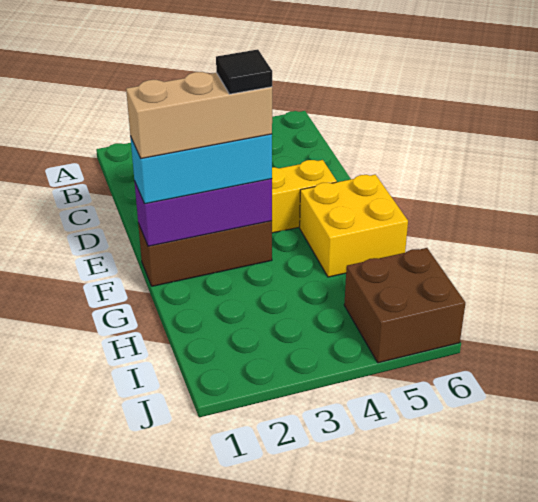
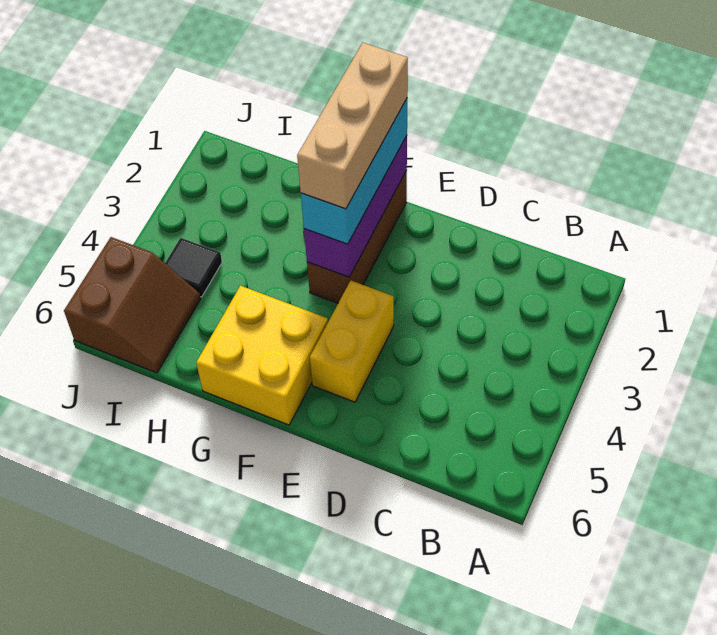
black 1x1 tile [216,49,272,94] -> black 1x1 tile moved to [165,238,222,297]
brown 2x2 brick [344,248,465,363] -> brown 2x2 slope [64,237,201,373]

